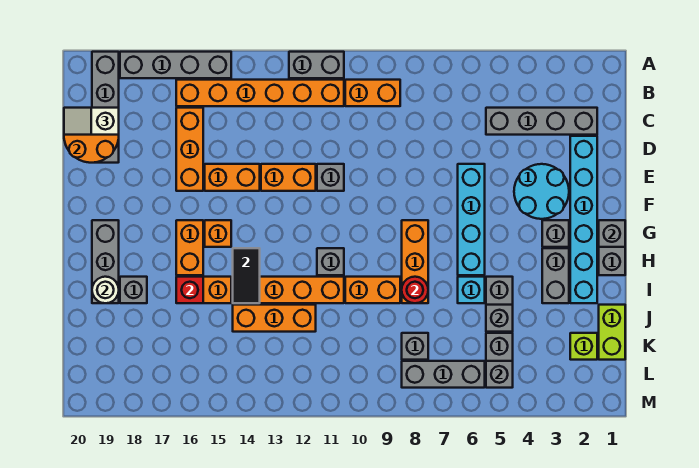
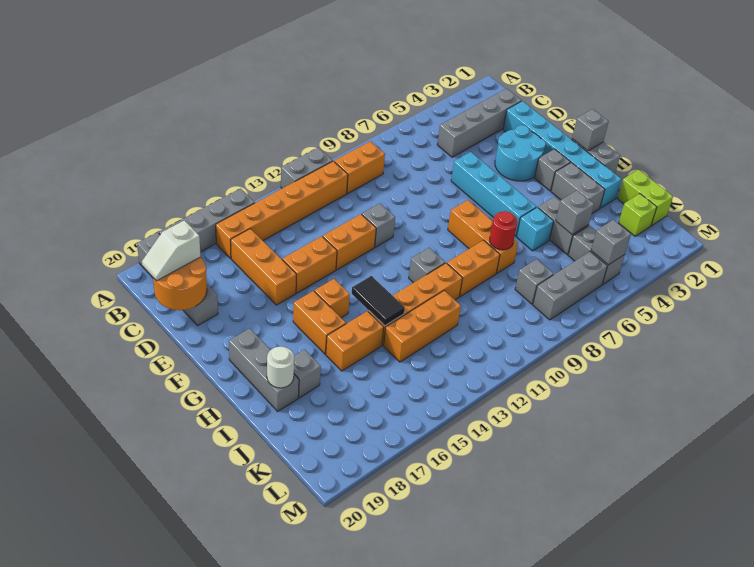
red 1x1 brick [176,277,203,303] -> none

